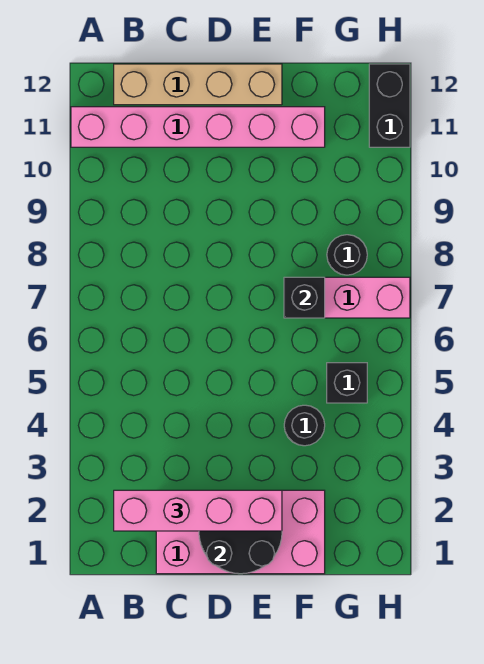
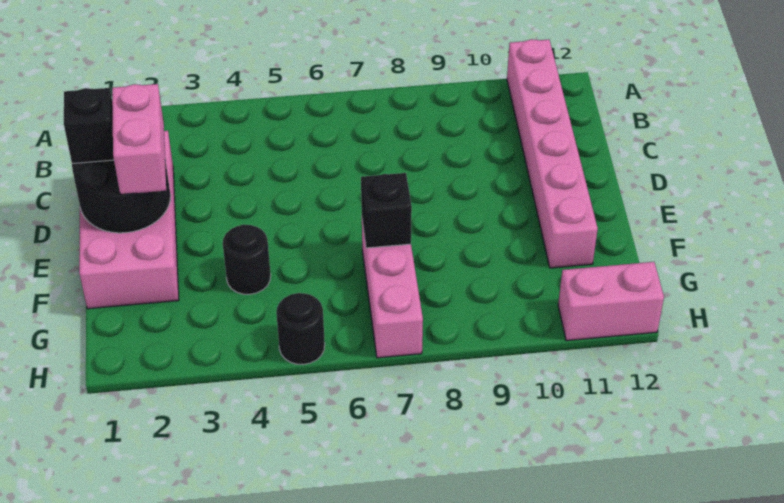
pink 1x4 brick [114,490,282,531] -> pink 1x2 brick [112,84,166,195]
tan 1x4 brick [114,64,282,105] -> none
black 1x1 brick [327,363,367,403] -> black 1x1 brick moved to [64,88,114,163]
black 1x1 round brick [327,235,367,275] -> black 1x1 round brick moved to [276,293,325,365]
black 1x2 brick [369,64,410,147] -> pink 1x2 brick [558,262,664,341]

